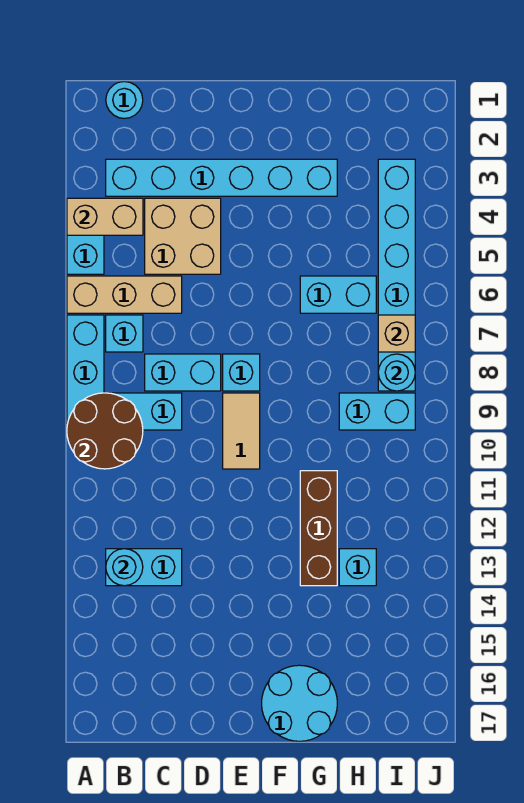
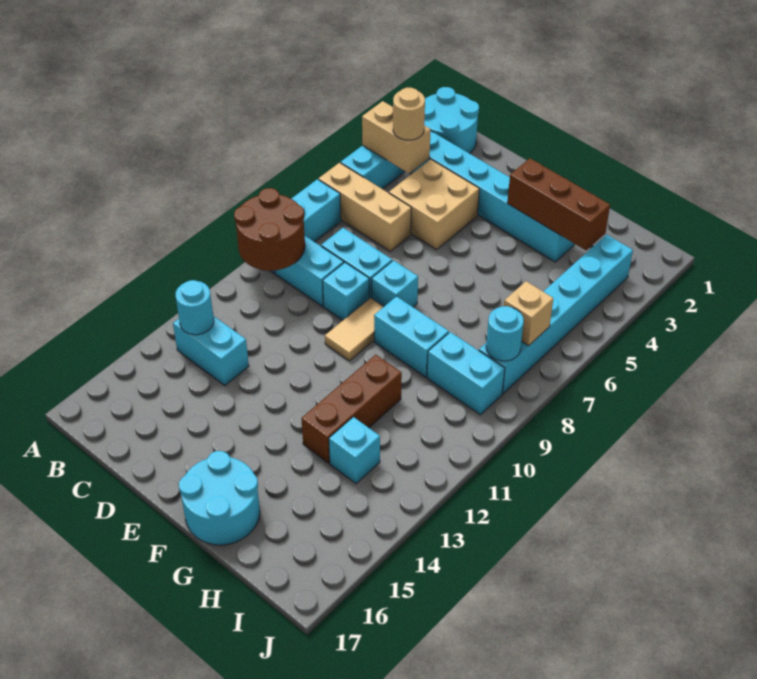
cyan 1x1 round brick [106,82,143,119] -> cyan 2x2 round brick [424,87,479,154]
none -> tan 1x1 round brick [393,88,425,140]
cyan 1x1 brick [106,315,143,352] -> cyan 1x1 brick moved to [323,262,369,320]
none -> brown 1x3 brick [507,158,610,250]
cyan 1x2 brick [300,276,376,313] -> cyan 1x2 brick moved to [374,296,449,377]

